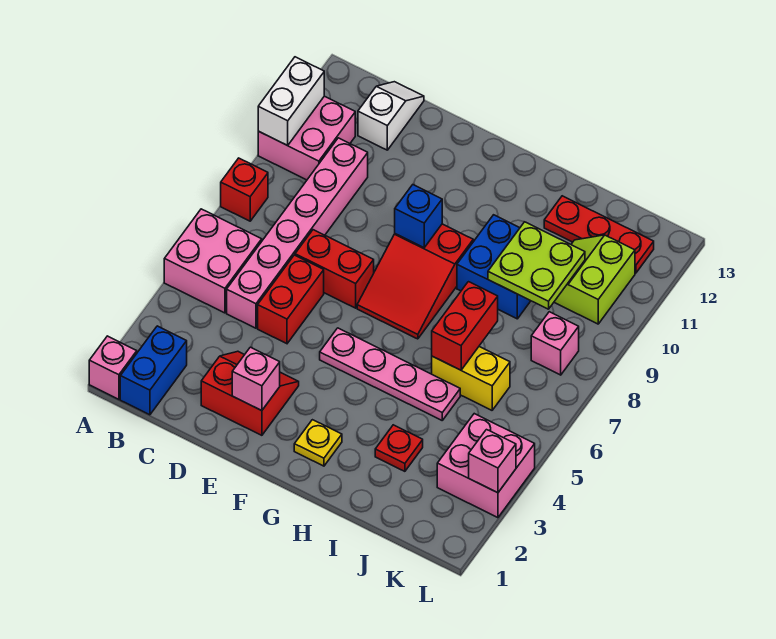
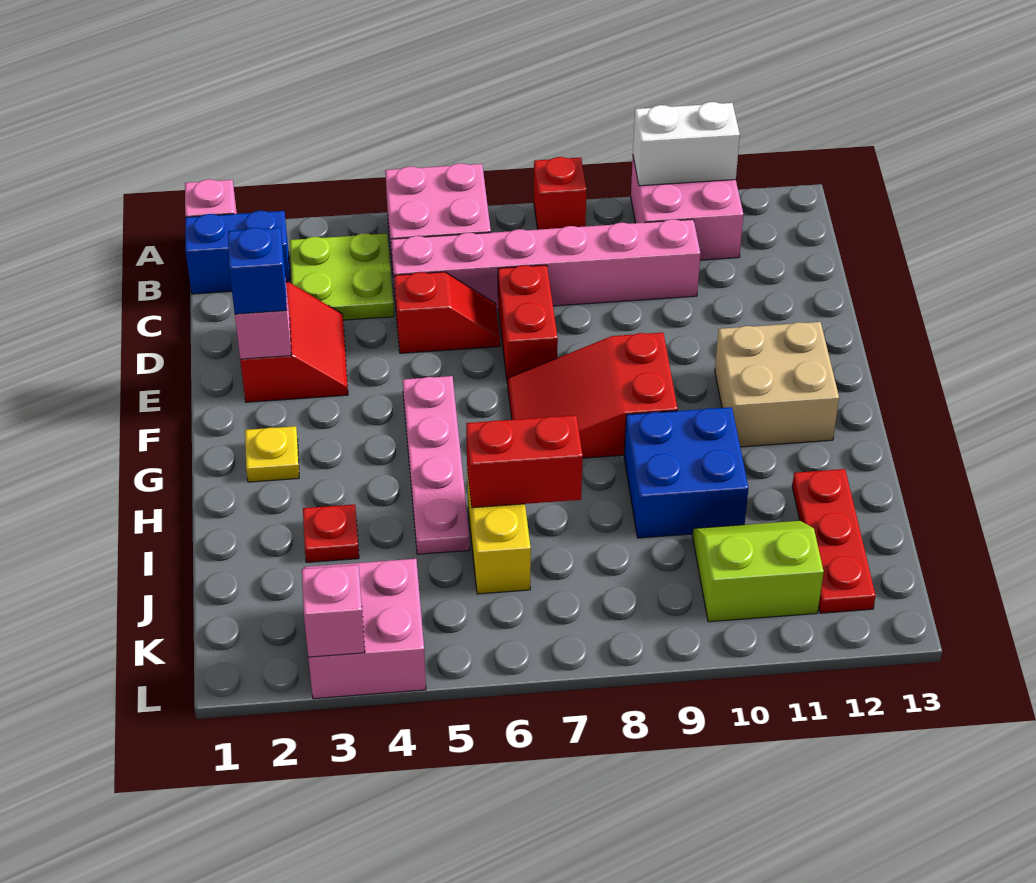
white 1x2 slope [358,82,424,150] -> none
red 1x2 brick [258,255,324,344] -> red 1x2 slope [394,272,500,353]
blue 1x1 brick [395,185,442,248] -> blue 1x1 brick moved to [228,228,287,314]
none -> tan 2x2 brick [715,322,839,447]
lime 2x2 plate [488,222,585,309] -> lime 2x2 plate moved to [290,234,394,320]
pink 1x1 brick [531,312,579,375] -> none

